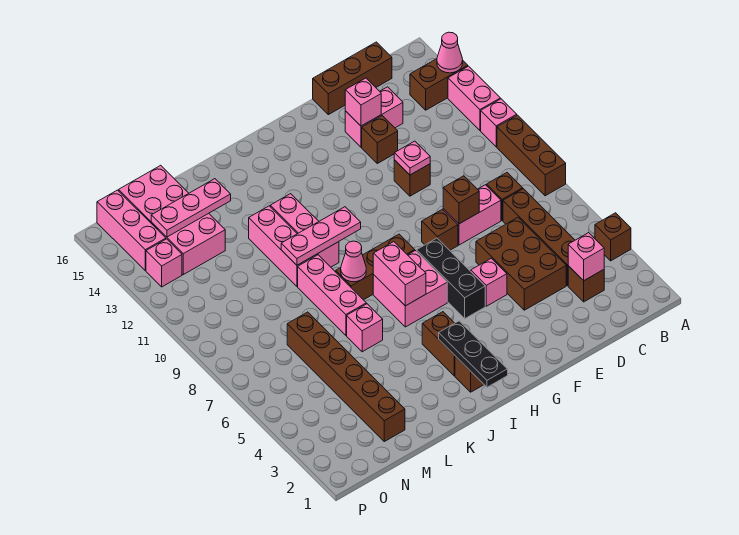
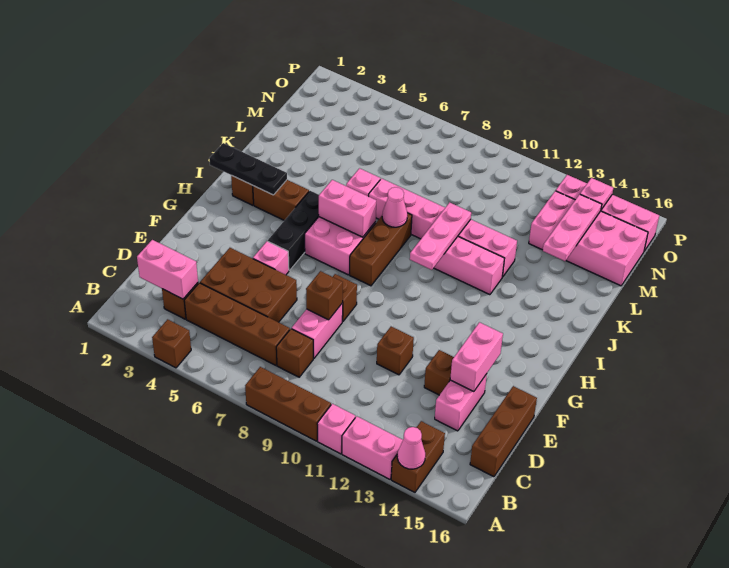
pink 1x1 brick [568,233,604,281] -> pink 1x2 brick [137,240,198,299]
pink 1x1 plate [394,141,430,175] -> pink 1x1 plate moved to [580,178,613,210]
pink 1x1 brick [345,78,381,126] -> pink 1x2 brick [450,322,503,392]
black 1x3 brick [417,238,485,319] -> black 1x3 brick turned to [268,191,319,270]
brown 1x6 brick [287,312,405,442] -> none

